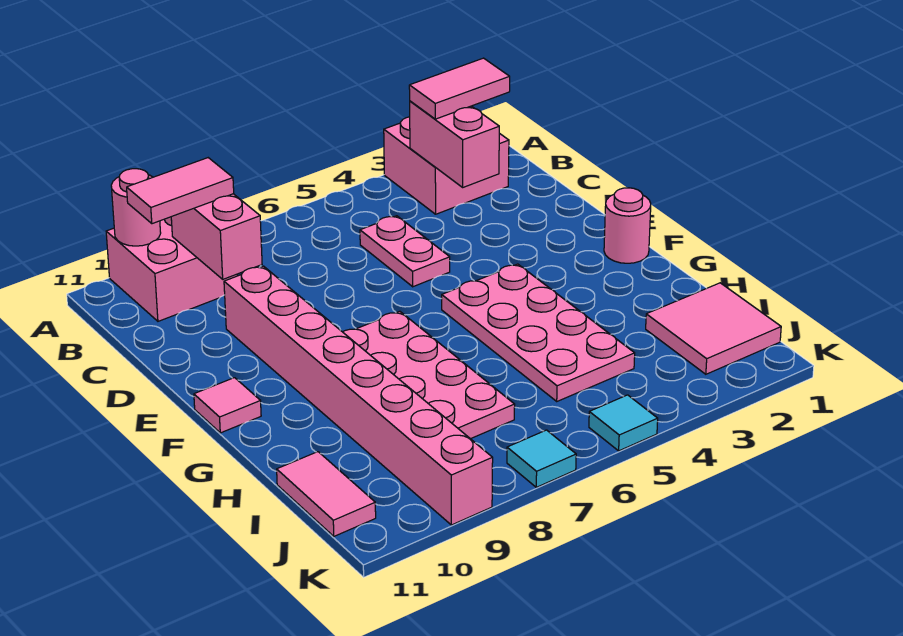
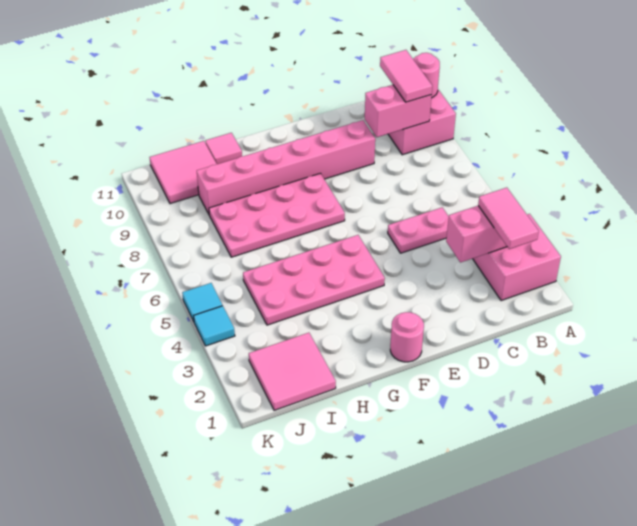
pink 1x8 brick [224,266,493,525] -> pink 1x6 brick [197,120,375,214]
pink 1x1 tile [194,378,261,433] -> pink 1x1 tile moved to [205,133,242,164]
pink 1x2 tile [277,452,376,536] -> pink 2x2 tile [150,141,217,204]
cyan 1x1 tile [507,430,576,487] -> cyan 1x1 tile moved to [194,306,235,346]

